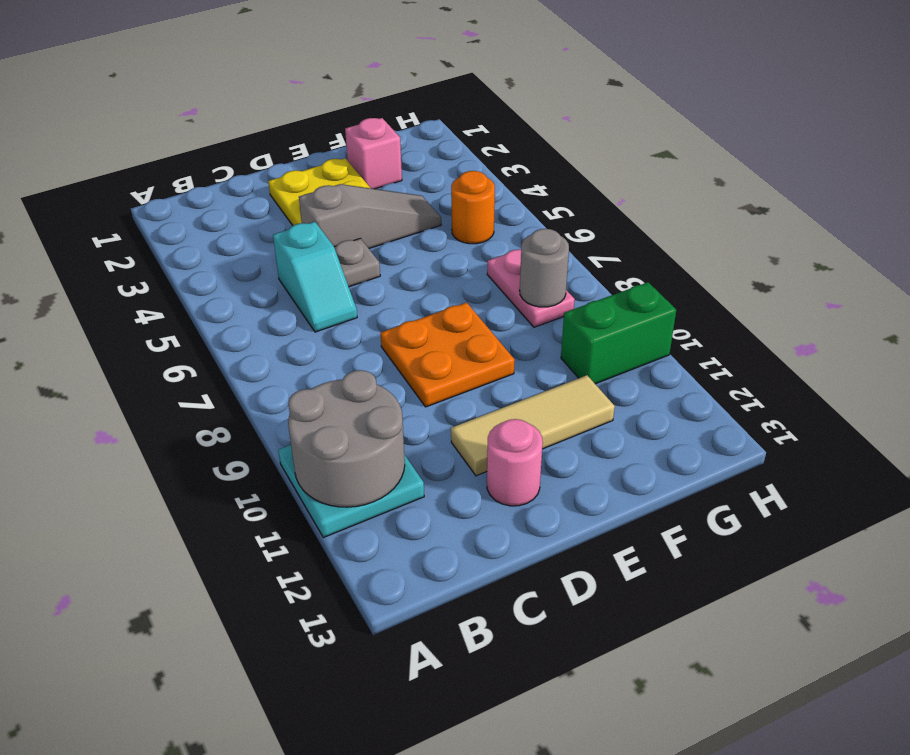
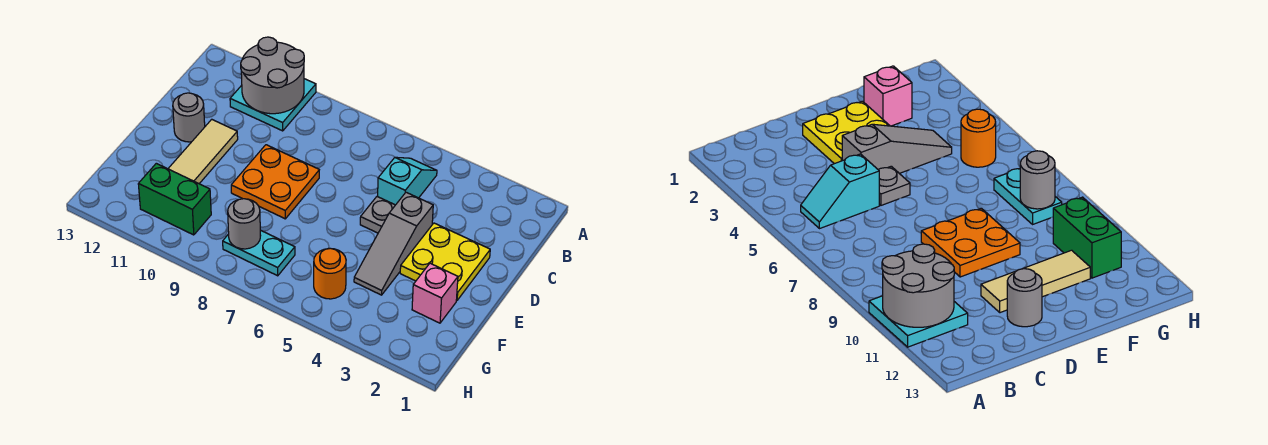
cyan 1x2 slope [273,222,357,332] -> cyan 1x2 slope turned to [378,157,437,205]
pink 1x1 round brick [487,419,543,506] -> grey 1x1 round brick [173,93,205,142]
pink 1x2 plate [487,250,575,327] -> cyan 1x2 plate [223,230,295,276]
green 1x2 brick [561,282,676,384] -> green 1x2 brick turned to [138,163,211,235]

